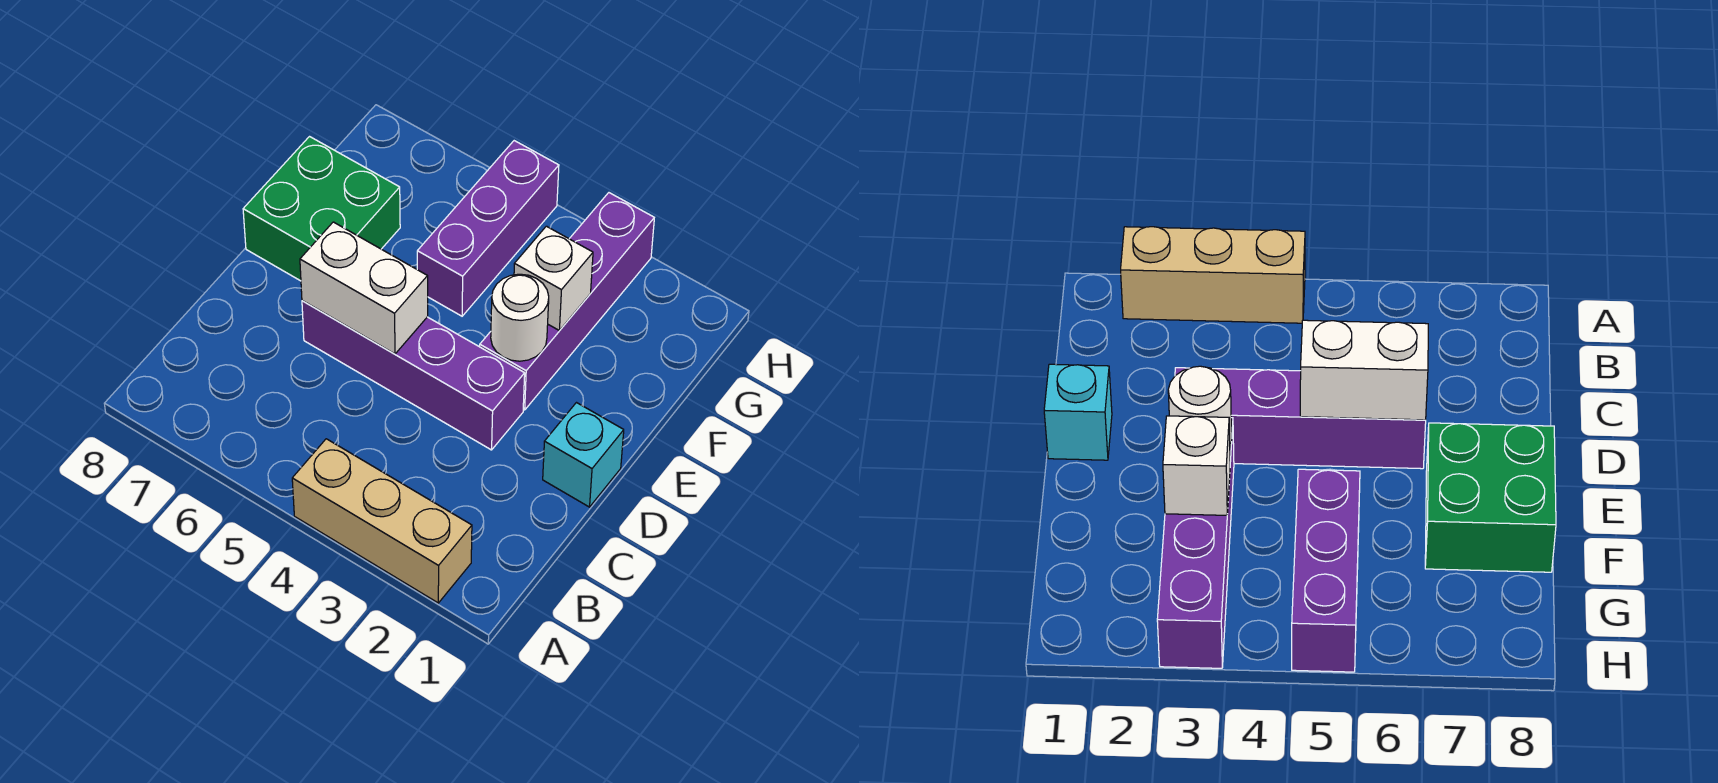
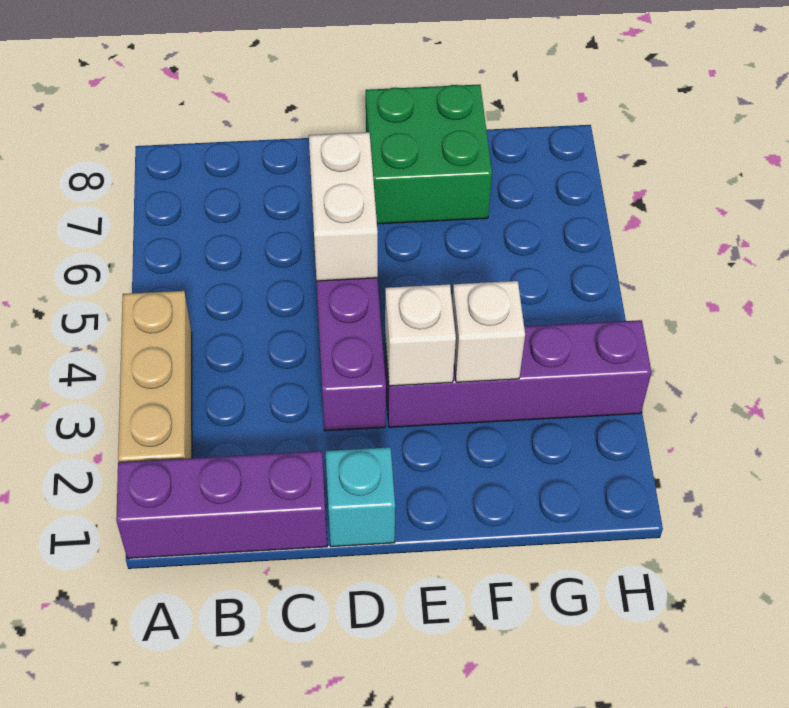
white 1x1 round brick [491,274,549,361] -> white 1x1 brick [385,284,456,386]
purple 1x3 brick [417,141,559,316] -> purple 1x3 brick moved to [116,451,327,558]

